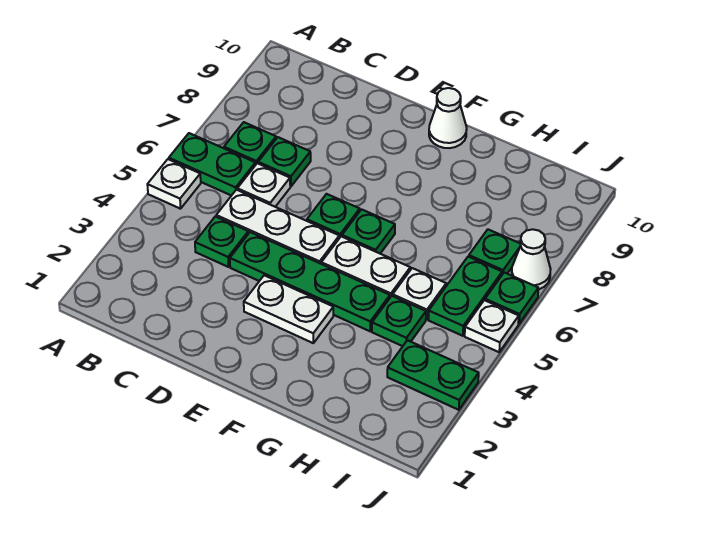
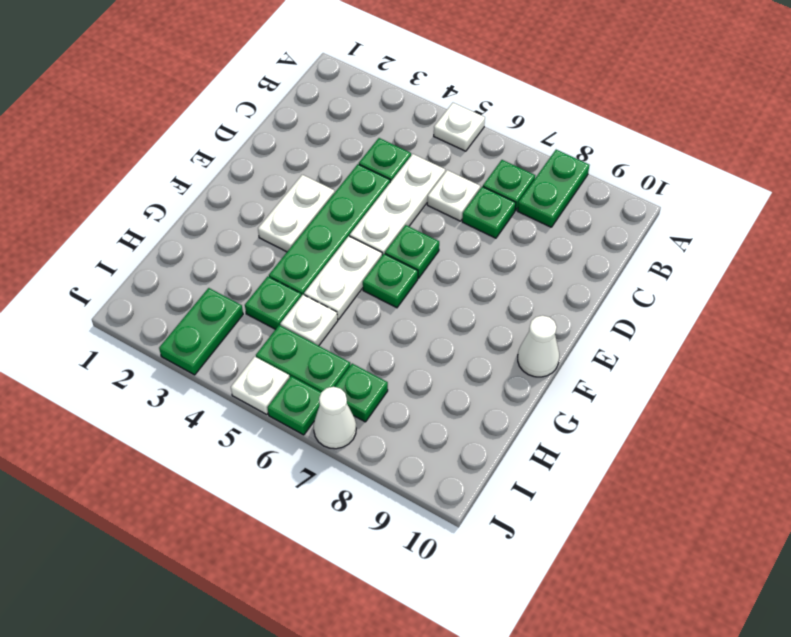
green 1x2 plate [169,133,256,196] -> green 1x2 plate moved to [518,150,590,227]

